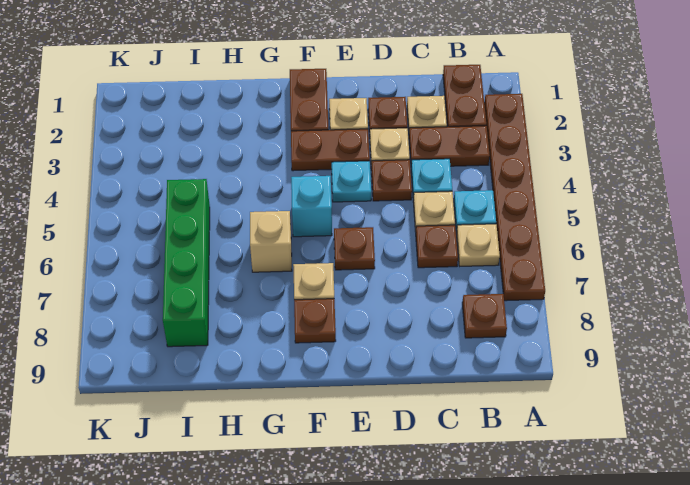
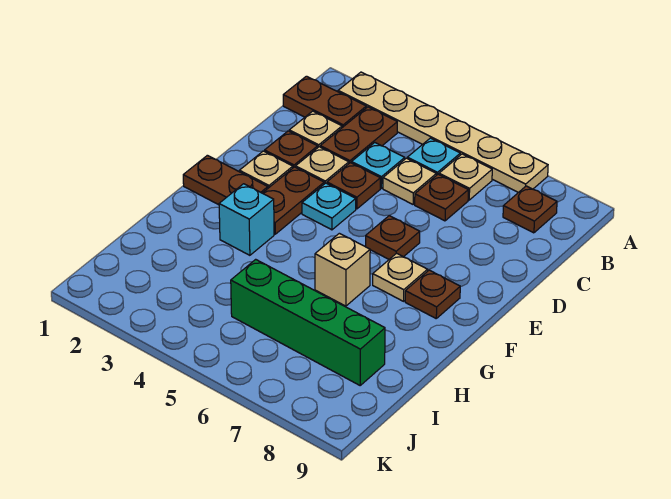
brown 1x6 plate [484,94,545,301] -> tan 1x6 plate [338,72,548,193]
cyan 1x1 brick [291,176,332,237] -> cyan 1x1 brick moved to [219,184,274,255]

